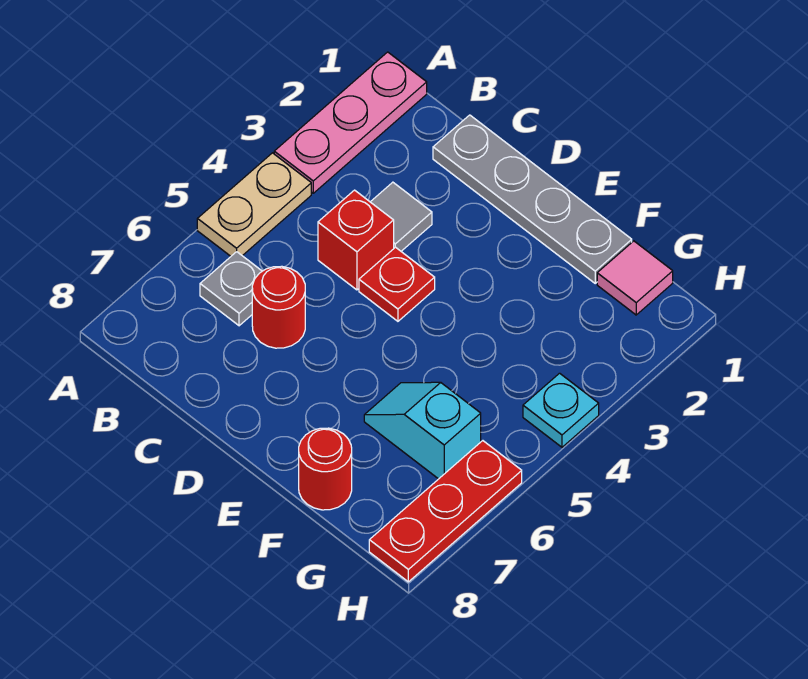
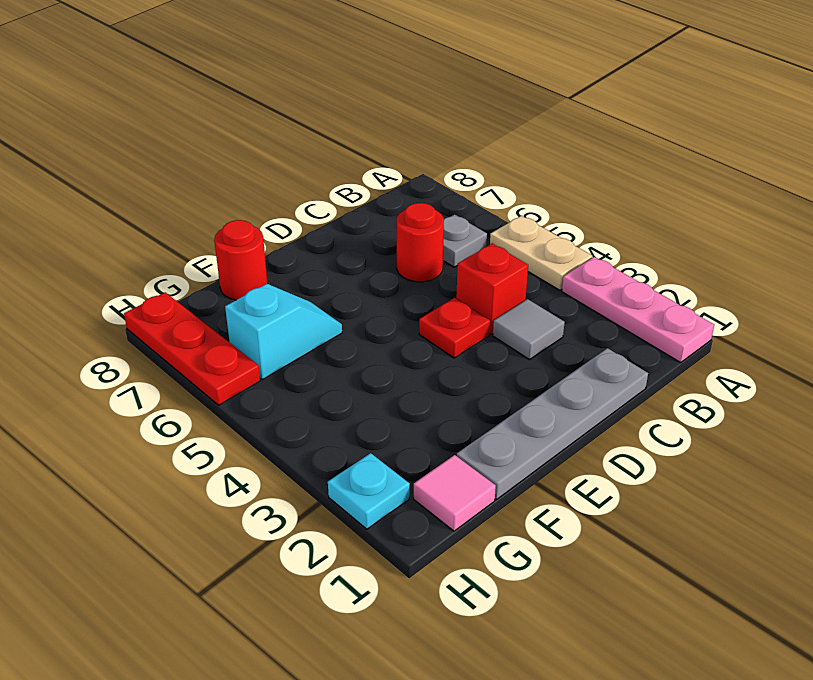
cyan 1x1 plate [523,373,599,447] -> cyan 1x1 plate moved to [328,453,410,529]

